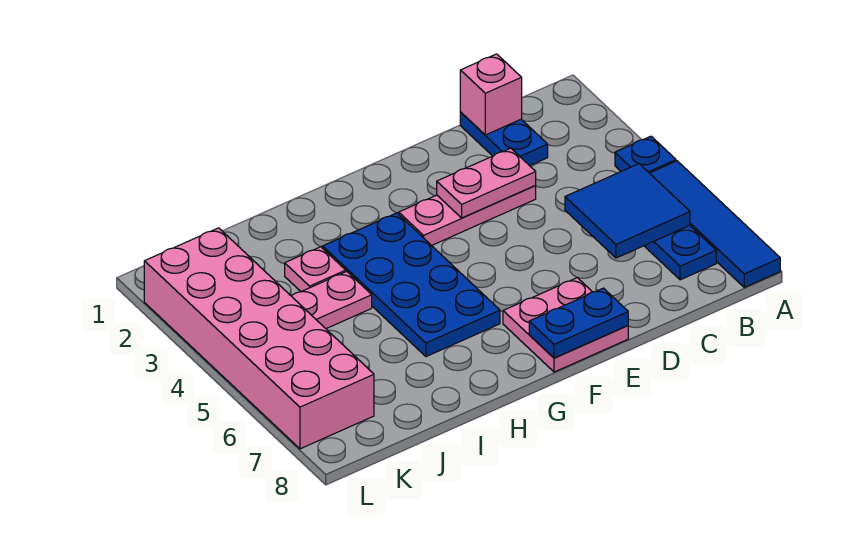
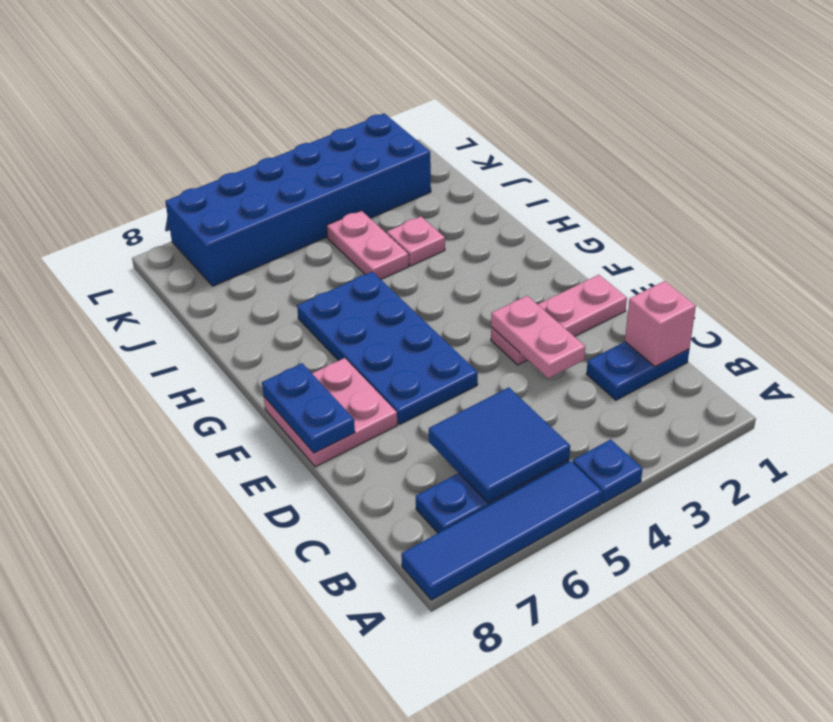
pink 1x3 plate [399,185,536,246] -> pink 1x3 plate turned to [491,275,627,365]
blue 2x4 plate [323,213,500,357] -> blue 2x4 plate turned to [297,272,478,425]
pink 2x6 brick [144,228,374,449] -> blue 2x6 brick [165,113,431,286]

